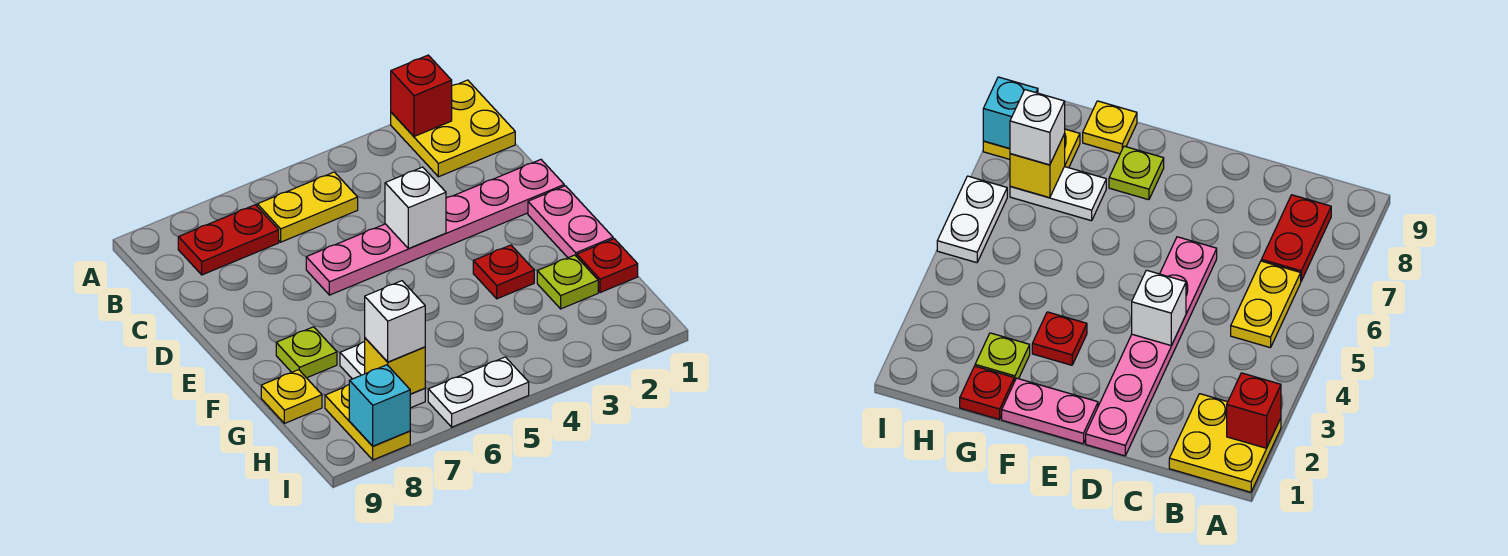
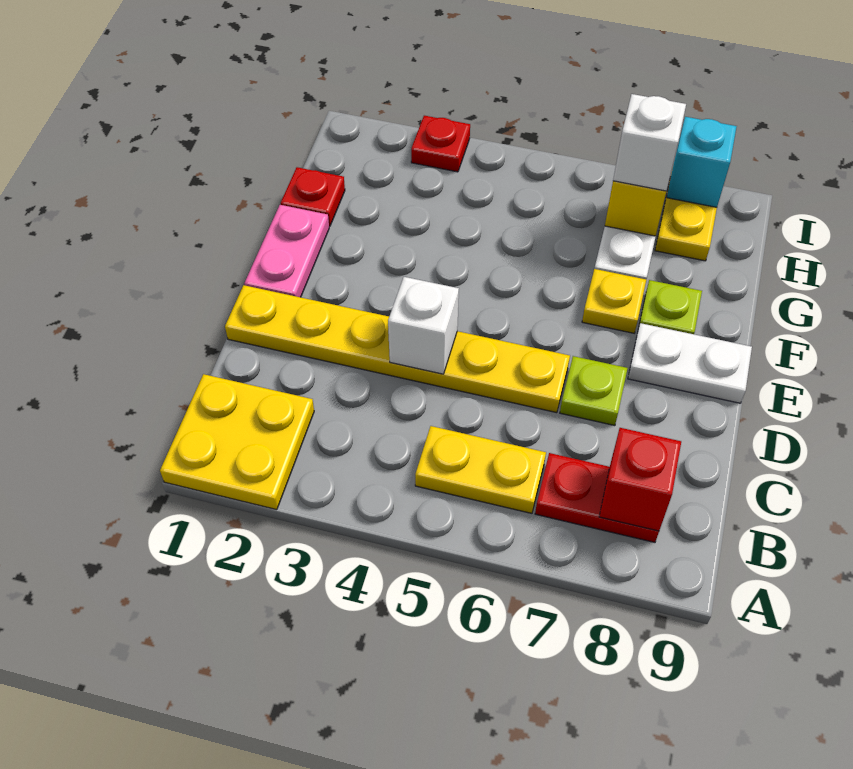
red 1x1 brick [391,55,452,137] -> red 1x1 brick moved to [599,428,681,531]
pink 1x6 plate [306,160,564,295] -> yellow 1x6 plate [225,285,570,413]
red 1x1 plate [473,245,534,299] -> red 1x1 plate moved to [411,116,470,172]
lime 1x1 plate [537,255,598,309] -> lime 1x1 plate moved to [560,356,628,426]
yellow 1x1 plate [261,370,322,423] -> yellow 1x1 plate moved to [582,269,646,333]
white 1x2 plate [428,357,529,427] -> white 1x2 plate moved to [628,323,752,403]

